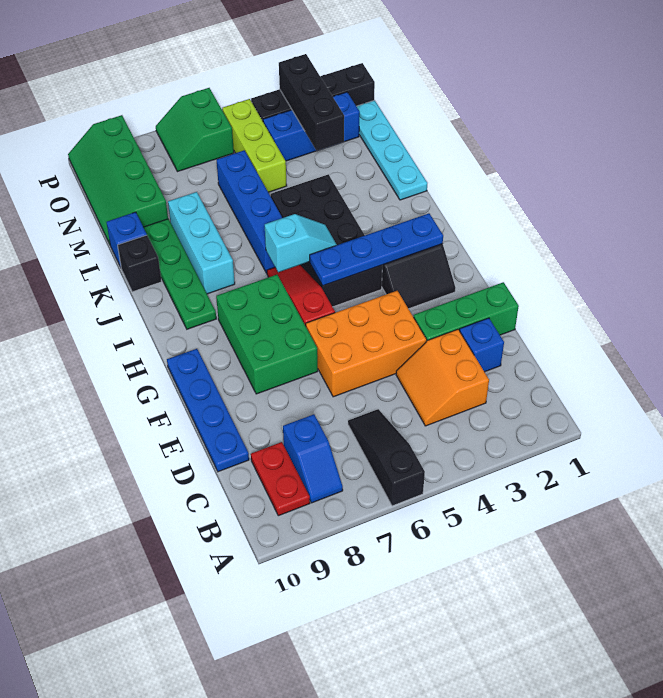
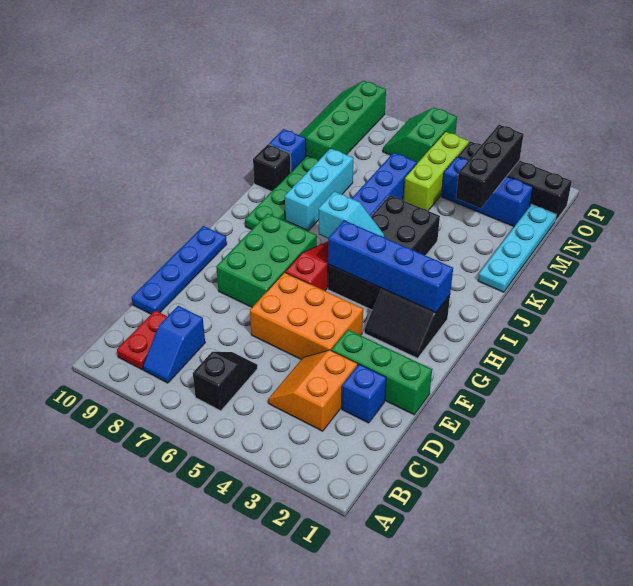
black 1x3 slope [348,409,425,506] -> black 1x2 slope [193,352,257,411]
blue 1x4 plate [310,213,443,286] -> blue 1x4 brick [328,220,453,313]

